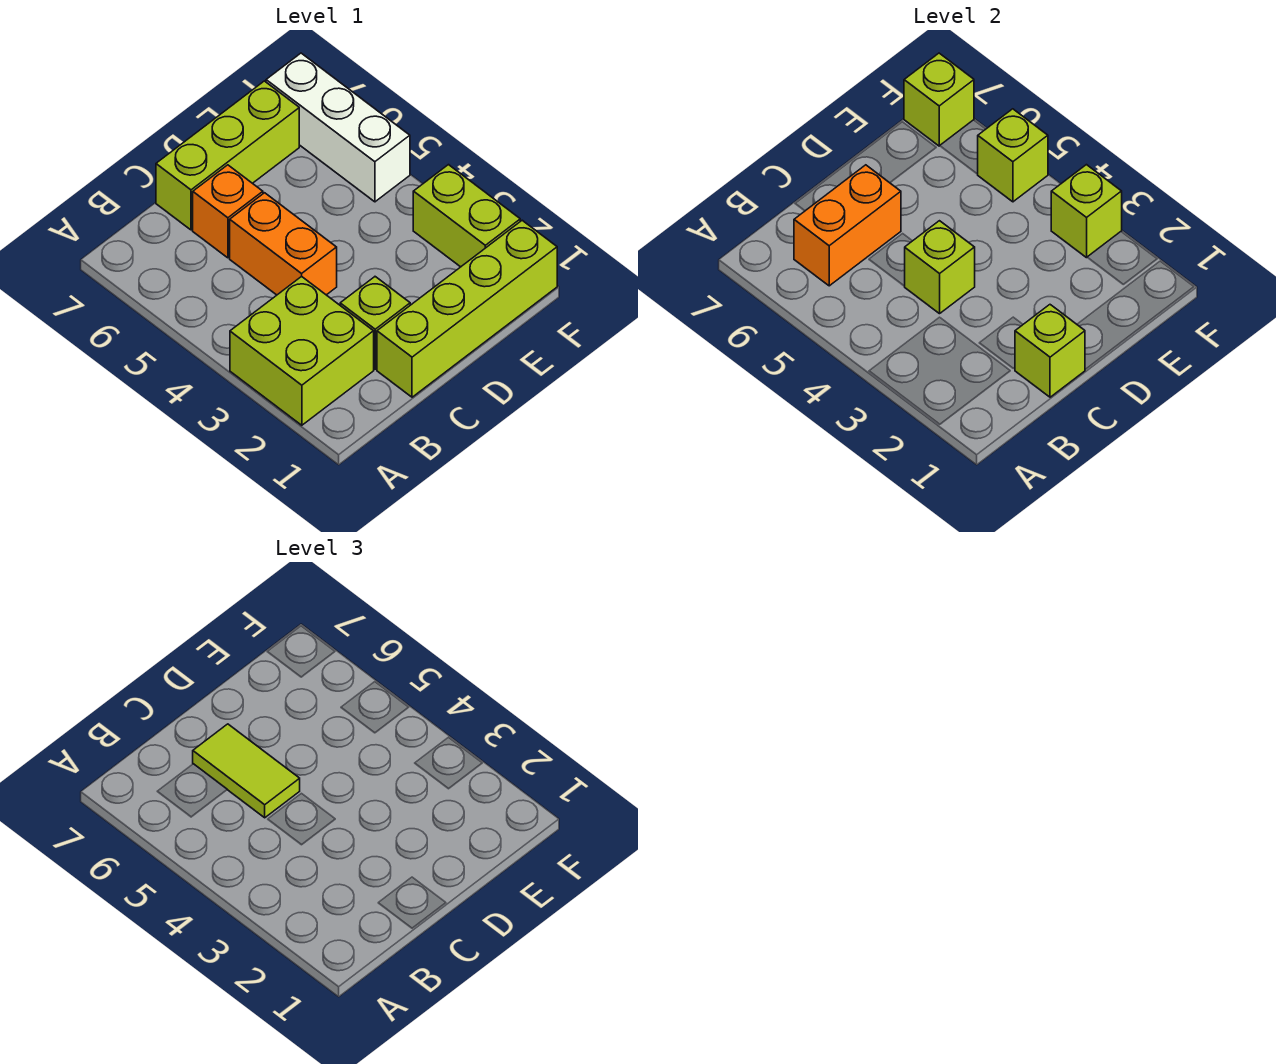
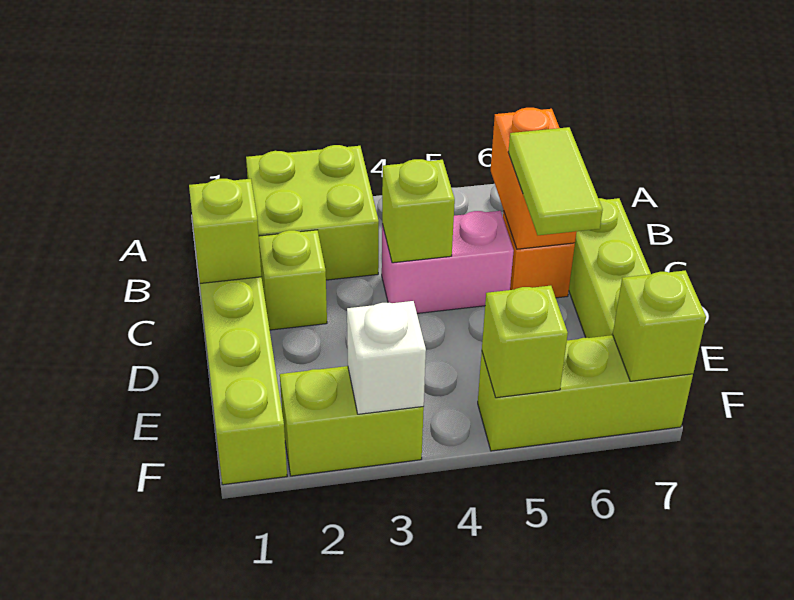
orange 1x2 brick [230,193,337,295] -> pink 1x2 brick [382,211,514,313]
lime 1x2 tile [193,724,300,818] -> lime 1x2 tile turned to [508,127,603,235]
lime 1x1 brick [1051,165,1122,258] -> white 1x1 brick [347,301,426,414]
white 1x3 brick [266,53,410,202] -> lime 1x3 brick [478,335,693,451]

